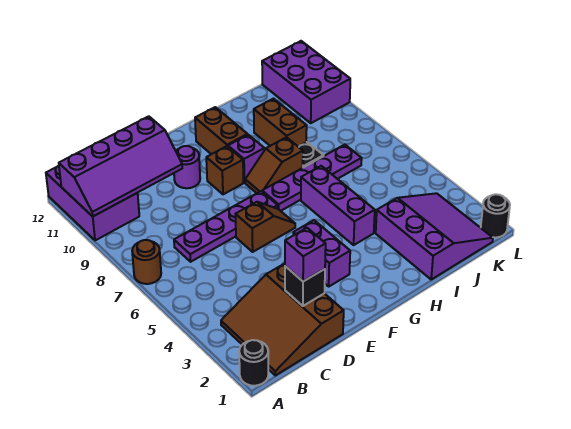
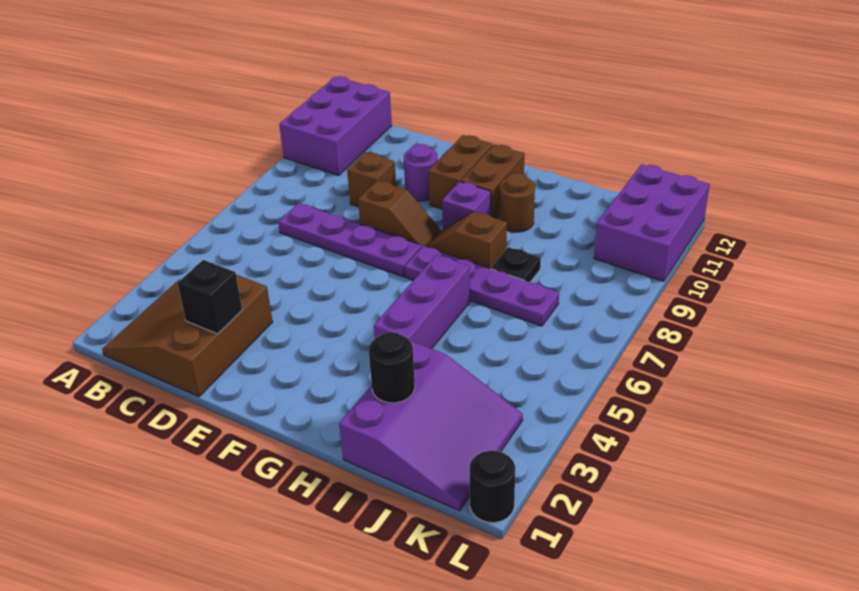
black 1x1 round brick [239,340,268,386] -> black 1x1 round brick moved to [369,332,415,403]
brown 1x1 round brick [132,240,161,284] -> brown 1x1 round brick moved to [499,173,535,232]
purple 2x4 slope [59,116,182,216] -> none
purple 1x1 brick [285,228,326,281] -> none
brown 1x2 slope [235,202,295,252] -> brown 1x2 slope moved to [358,180,441,247]
purple 1x2 brick [293,220,350,286] -> none
brown 1x1 brick [206,146,243,194] -> brown 1x1 brick moved to [347,152,396,207]
brown 1x2 brick [254,99,307,147] -> brown 1x2 brick moved to [428,135,493,209]

